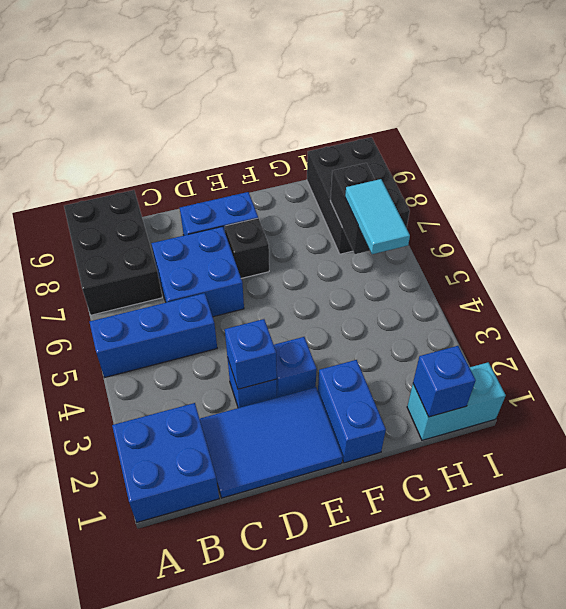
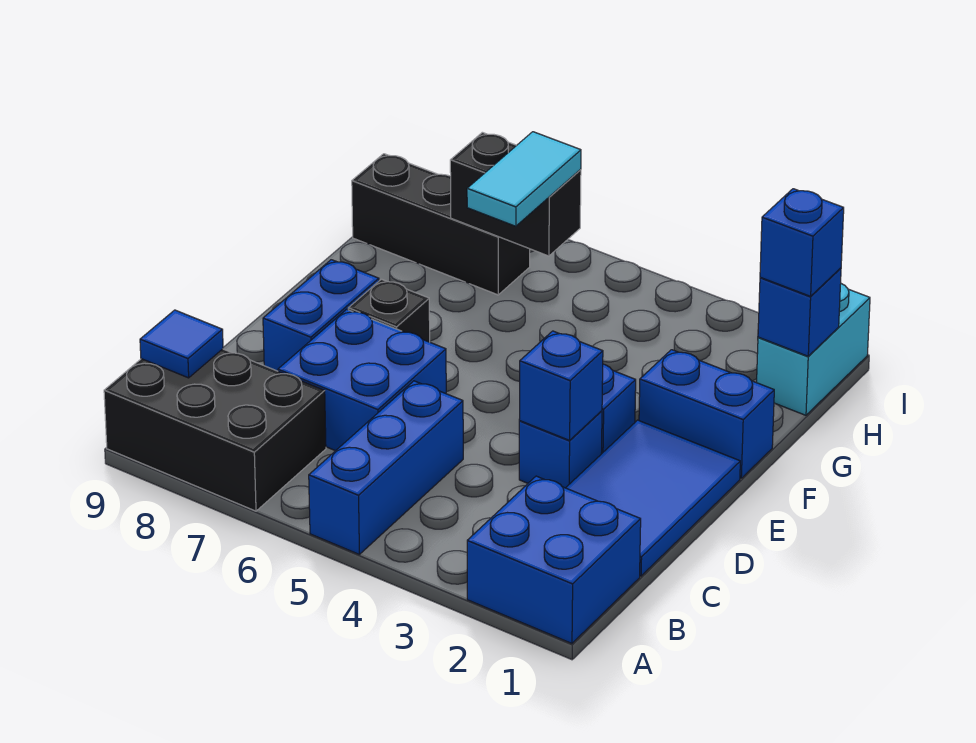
none -> blue 1x1 tile [140,310,223,378]
none -> blue 1x1 brick [760,189,844,296]
cyan 1x2 tile [345,179,410,254] -> cyan 1x2 tile turned to [467,132,581,226]
black 2x3 brick [307,137,410,254] -> black 1x3 brick [352,154,530,295]

